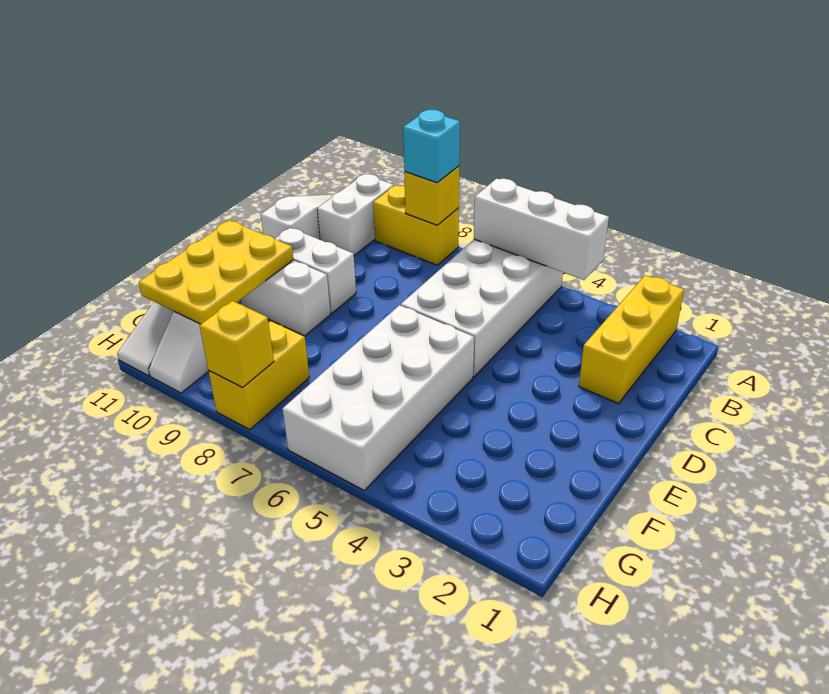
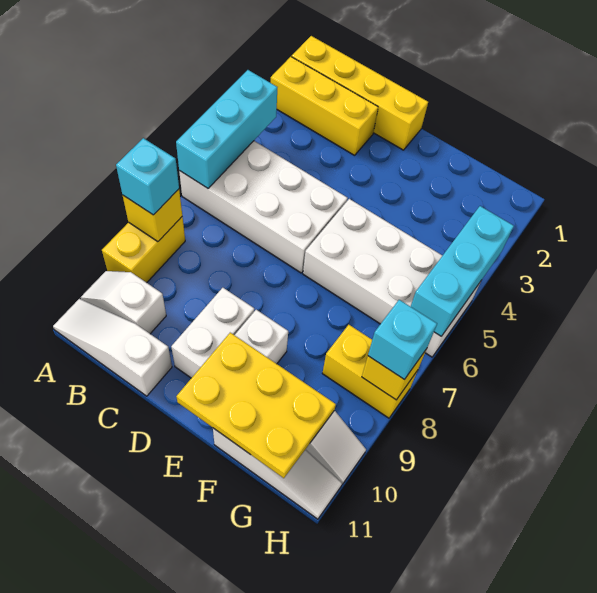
none -> yellow 1x4 brick [292,36,428,150]
white 1x3 brick [474,179,609,280] -> cyan 1x3 brick [176,70,277,188]
white 1x2 brick [317,174,394,256] -> white 1x2 slope [81,271,166,334]
none -> cyan 1x3 brick [411,206,514,336]
none -> cyan 1x1 brick [368,300,437,380]

